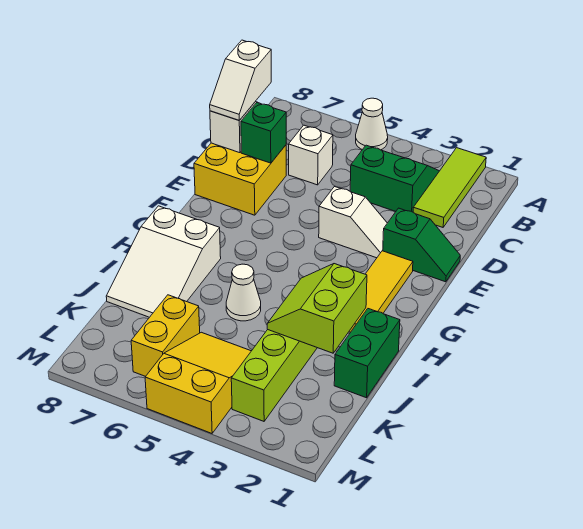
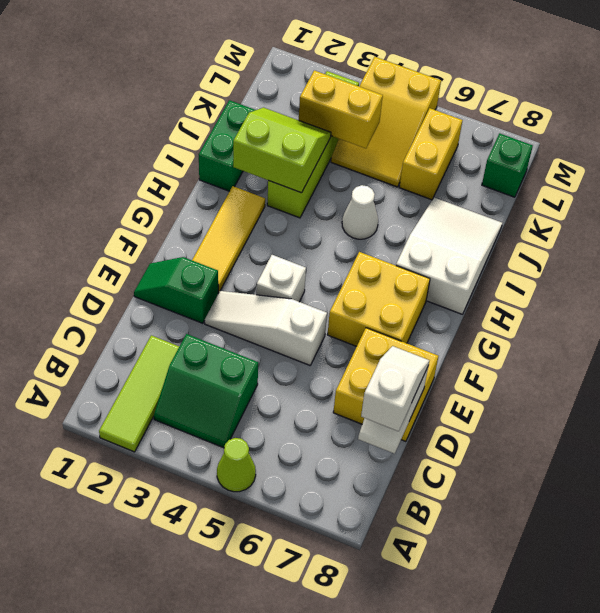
white 1x1 cone [356,98,388,150] -> lime 1x1 cone [217,438,256,492]
white 1x1 brick [289,125,333,185] -> white 1x1 brick moved to [256,255,306,302]
green 1x1 brick [241,103,286,163] -> green 1x1 brick moved to [482,133,533,197]
white 1x2 slope [319,187,387,258] -> white 1x3 slope [205,291,327,365]
none -> yellow 2x2 brick [328,252,430,346]
lime 2x2 slope [267,264,367,353] -> lime 2x2 slope turned to [233,108,331,193]
none -> yellow 1x2 brick [299,70,383,148]

